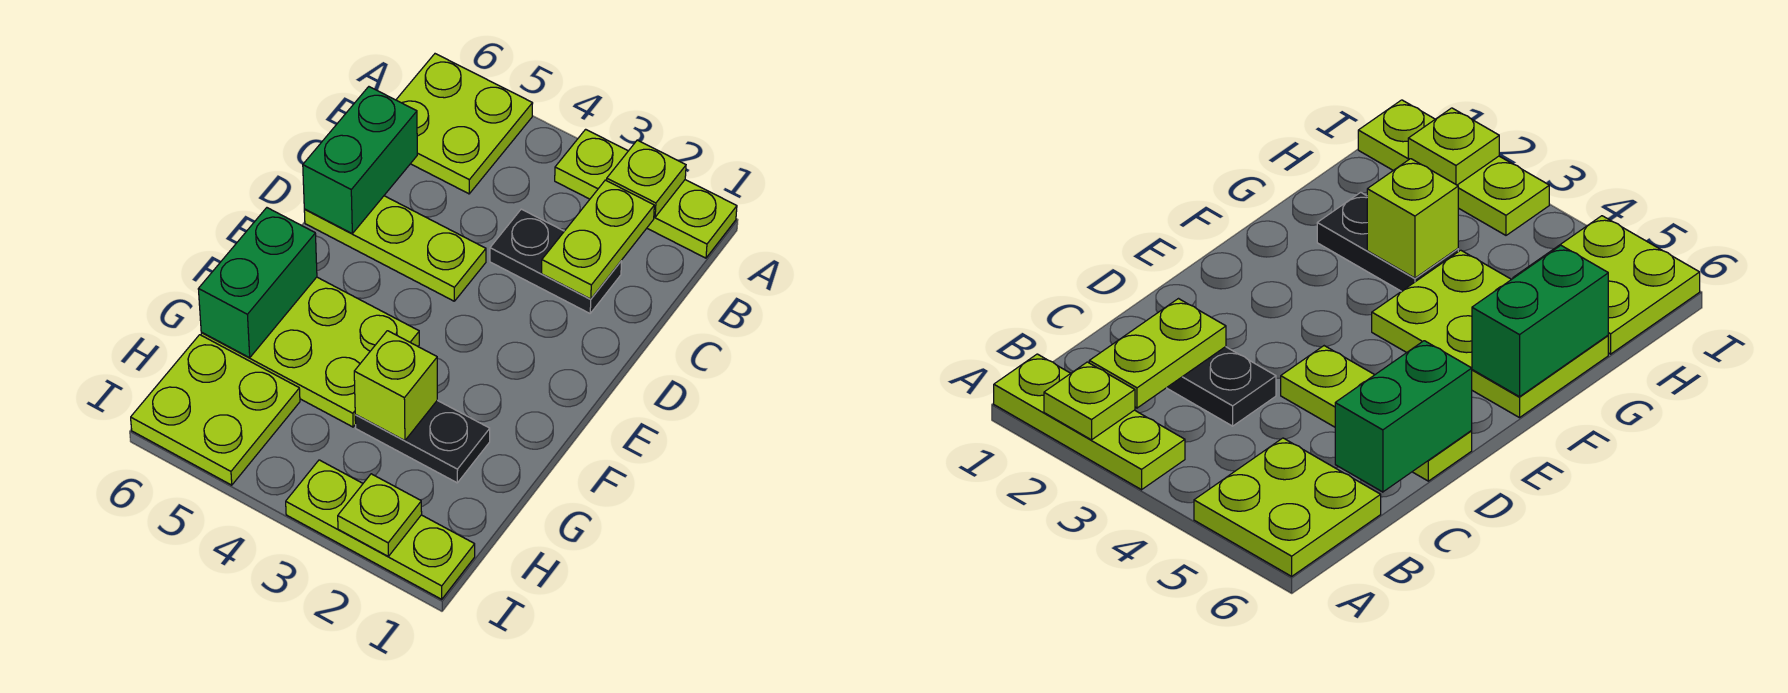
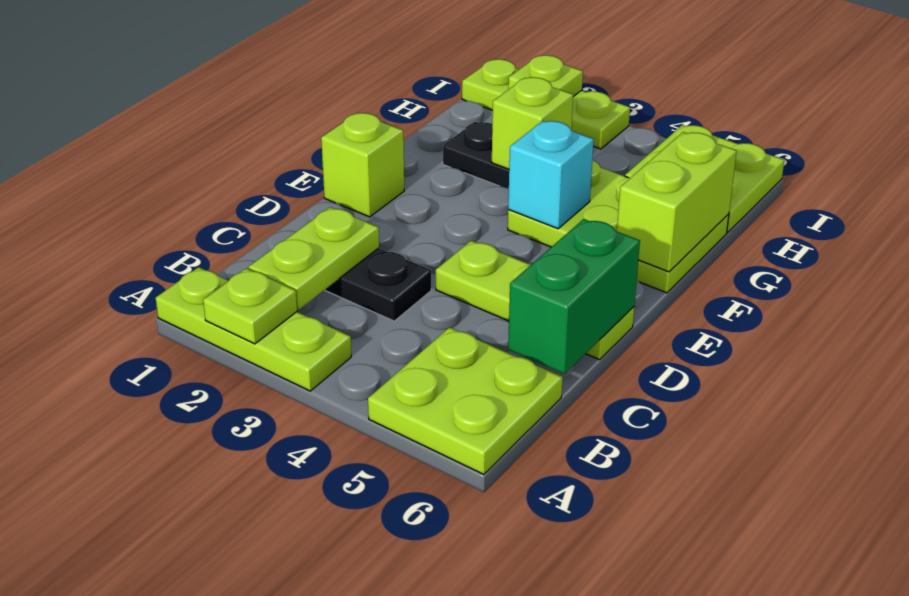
none -> lime 1x1 brick [321,113,404,217]
none -> cyan 1x1 brick [508,121,594,229]
green 1x2 brick [198,208,317,358] -> lime 1x2 brick [617,132,737,272]

